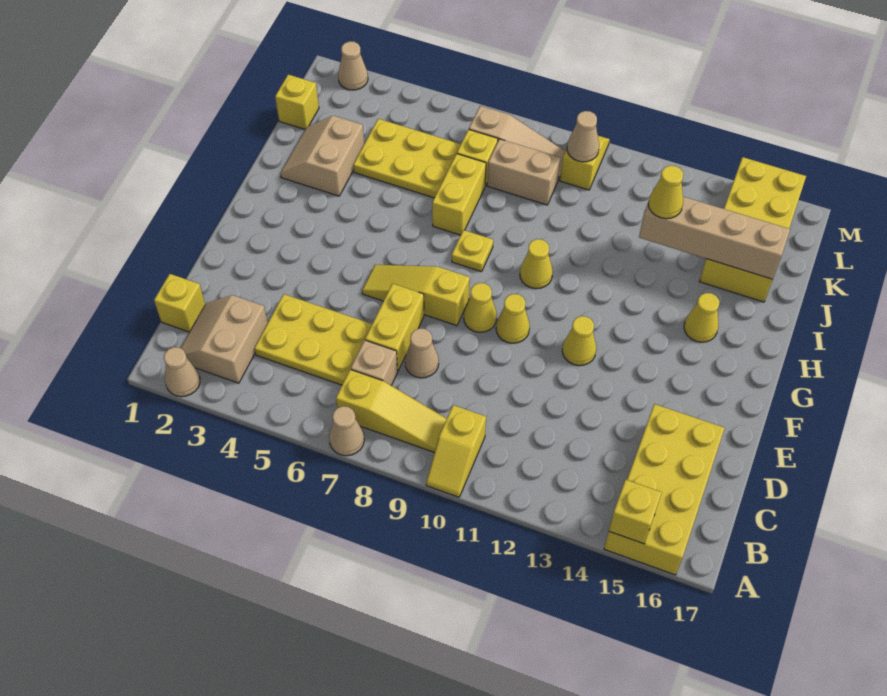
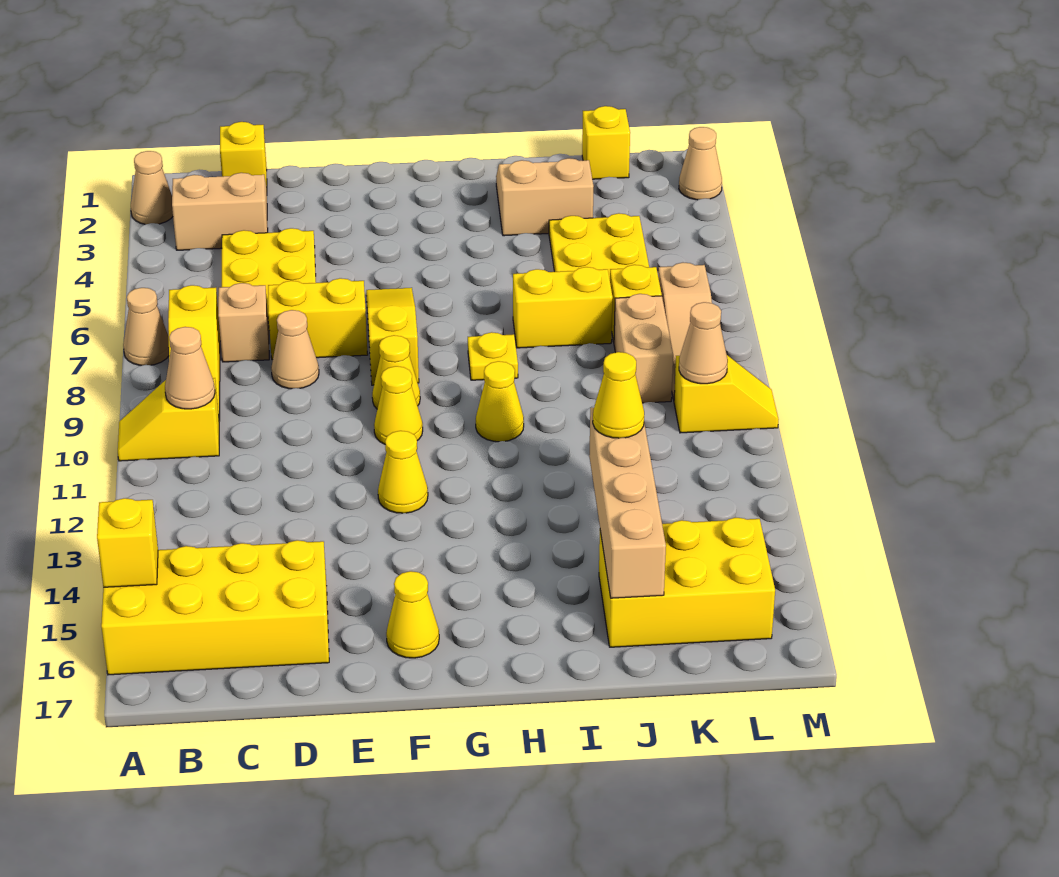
none -> tan 1x1 cone [165,327,215,409]
yellow 1x1 cone [684,293,719,342] -> yellow 1x1 cone moved to [386,571,439,658]
yellow 2x4 brick [699,157,806,302] -> yellow 2x3 brick [599,517,775,647]

